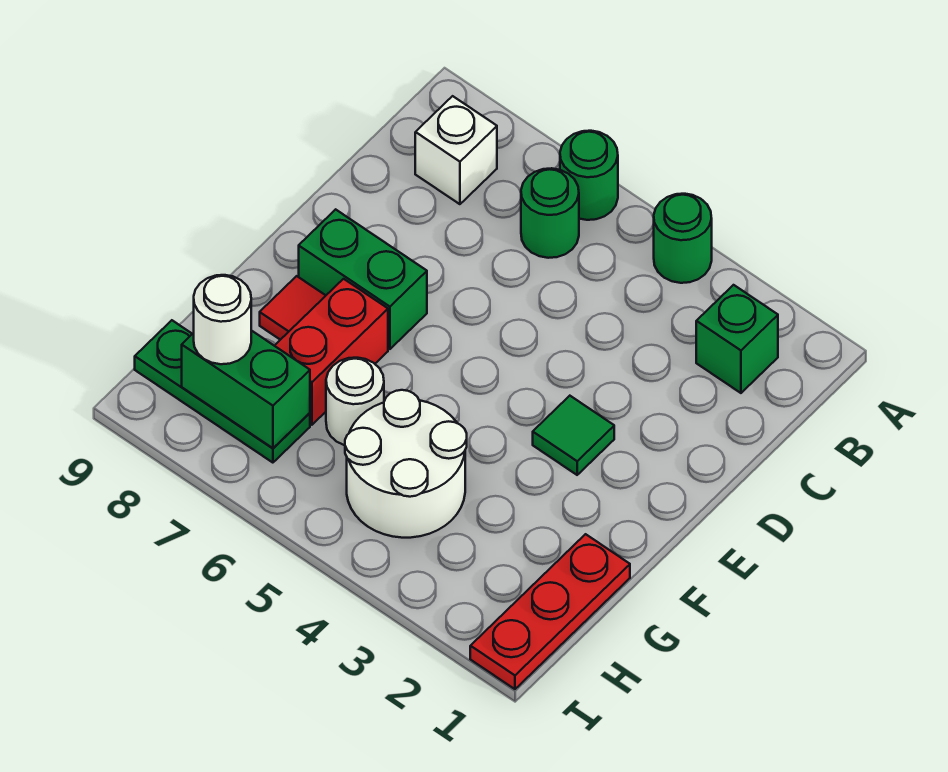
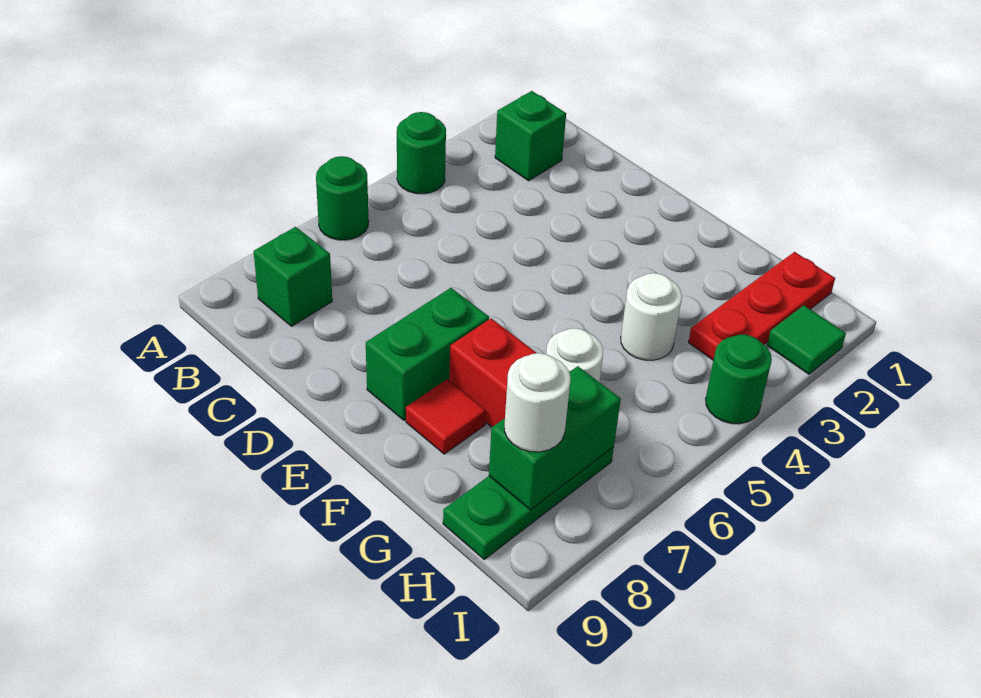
green 1x1 round brick [521,168,579,258] -> green 1x1 round brick moved to [706,334,772,424]
white 1x1 brick [415,96,497,204] -> green 1x1 brick [254,227,332,326]
green 1x1 tile [533,396,614,475] -> green 1x1 tile moved to [767,305,846,374]
red 1x3 plate [470,534,630,689] -> red 1x3 plate turned to [688,252,835,360]
white 2x2 round brick [345,390,467,538] -> white 1x1 round brick [621,273,682,360]

